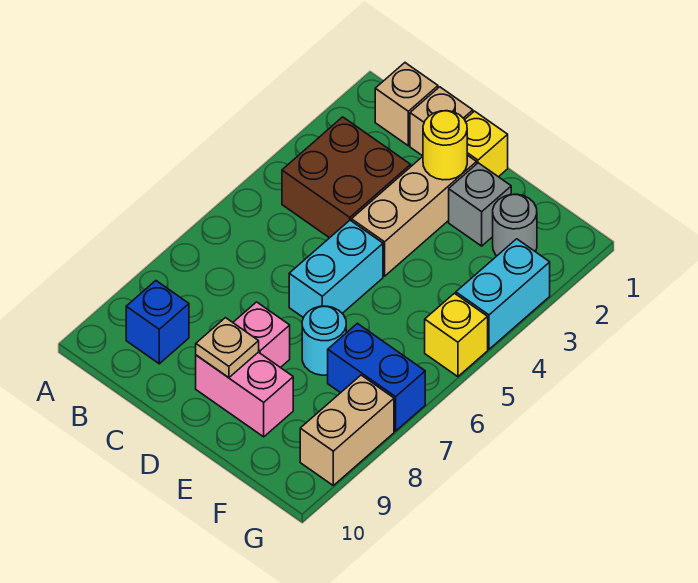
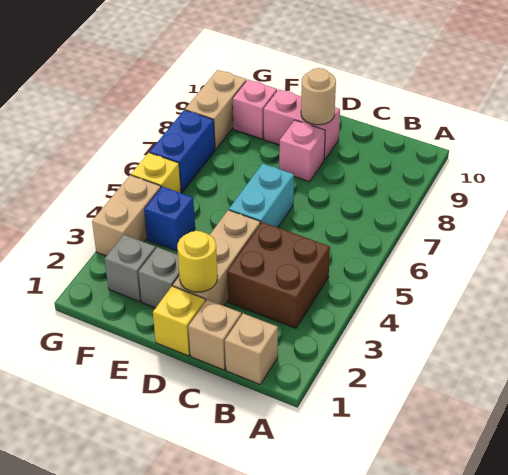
blue 1x1 brick [126,281,189,364] -> blue 1x1 brick moved to [144,187,195,251]
tan 1x1 plate [196,318,259,378] -> tan 1x1 round brick [301,68,336,125]
cyan 1x1 round brick [302,306,346,375] -> none
grey 1x1 round brick [493,194,537,256] -> grey 1x1 brick [105,235,156,302]
blue 1x2 brick [328,323,425,431] -> blue 1x2 brick turned to [150,110,215,193]
none -> pink 1x1 brick [233,80,277,139]
cyan 1x2 brick [456,239,550,349] -> tan 1x2 brick [92,175,161,256]

